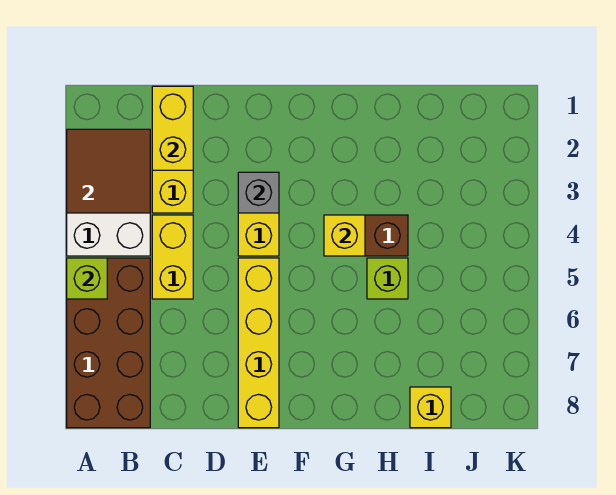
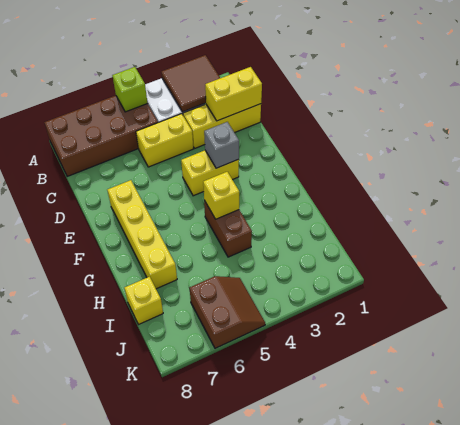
yellow 1x4 brick [238,258,279,428] -> yellow 1x4 brick turned to [108,180,177,289]
lime 1x1 brick [367,258,408,299] -> none
none -> brown 2x2 slope [190,276,265,348]

